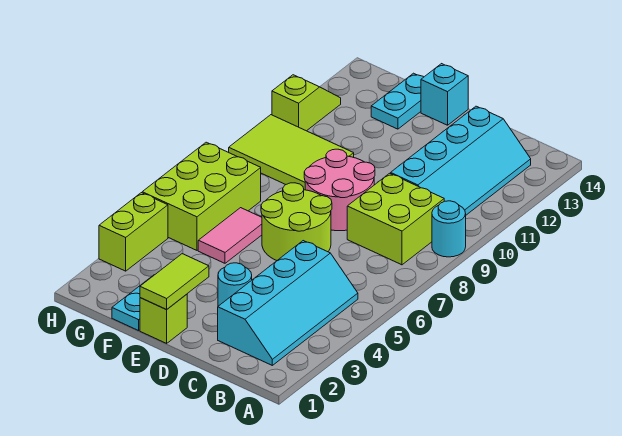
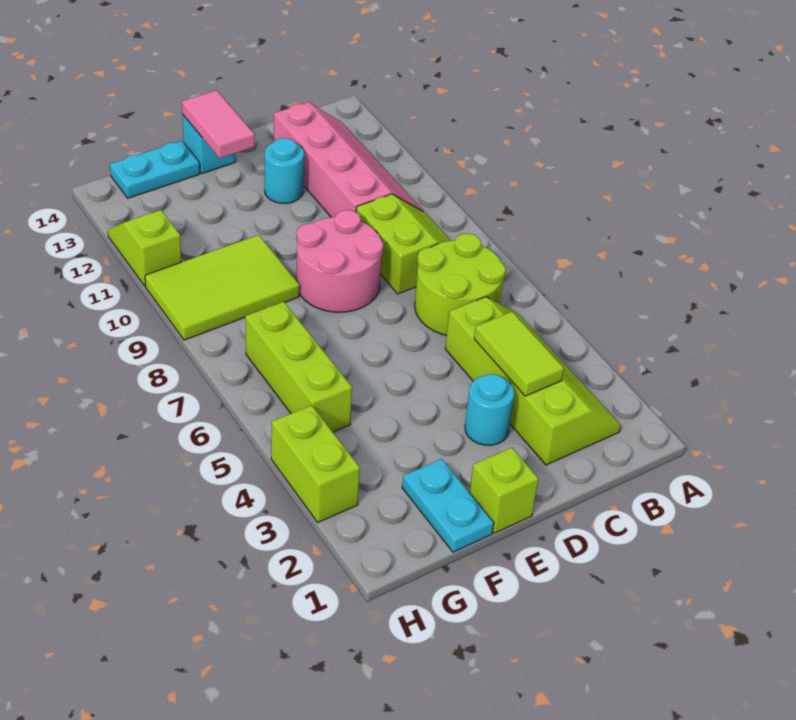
cyan 1x1 round brick [432,201,466,257] -> cyan 1x1 round brick moved to [265,138,304,203]
cyan 2x4 slope [218,241,358,365] -> lime 2x4 slope [445,297,621,465]
lime 2x2 brick [347,173,444,265] -> lime 2x2 slope [356,194,450,294]
cyan 2x4 slope [391,106,531,215] -> pink 2x4 slope [274,102,423,217]
lime 2x2 round brick [261,183,332,260] -> lime 2x2 round brick moved to [415,233,506,335]
lime 1x2 tile [140,254,209,310] -> lime 1x2 tile moved to [474,312,564,396]
pink 1x2 tile [198,208,262,263] -> pink 1x2 tile moved to [182,90,255,158]
cyan 1x2 plate [371,73,423,129] -> cyan 1x2 plate turned to [110,141,200,198]
lime 2x3 brick [142,142,261,250] -> lime 1x3 brick [245,302,352,432]

